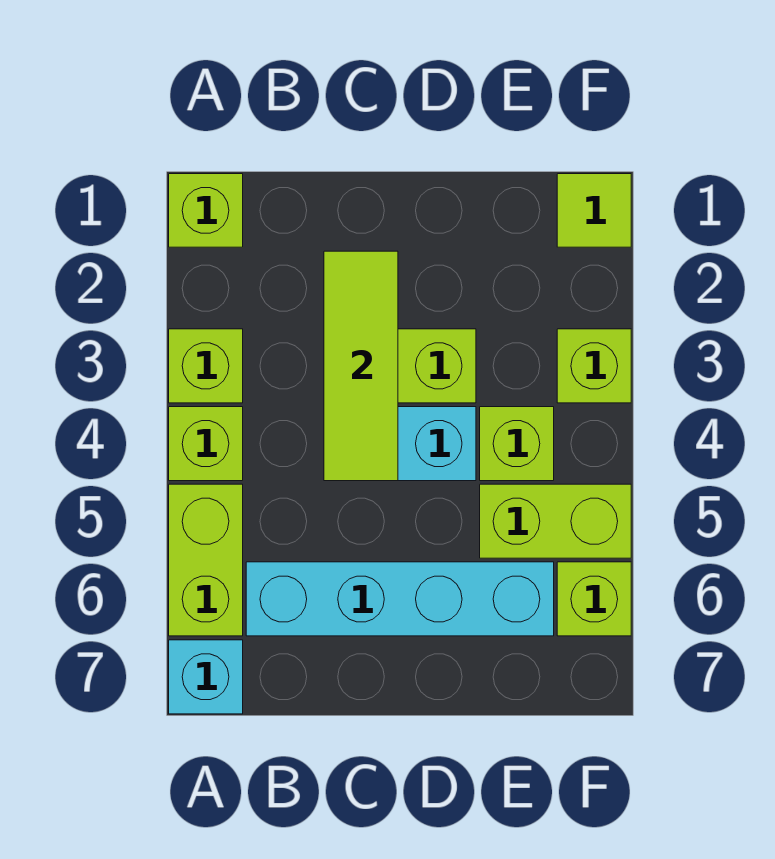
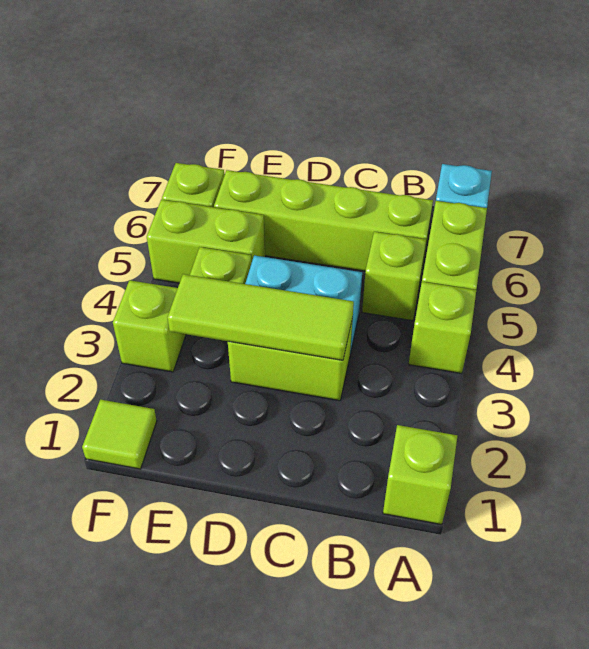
lime 1x1 brick [169,329,243,403] -> lime 1x1 brick moved to [362,232,426,321]
cyan 1x4 brick [246,562,554,636] -> lime 1x4 brick [214,170,433,271]
lime 1x3 tile [324,251,398,481] -> lime 1x3 tile turned to [168,274,354,360]

